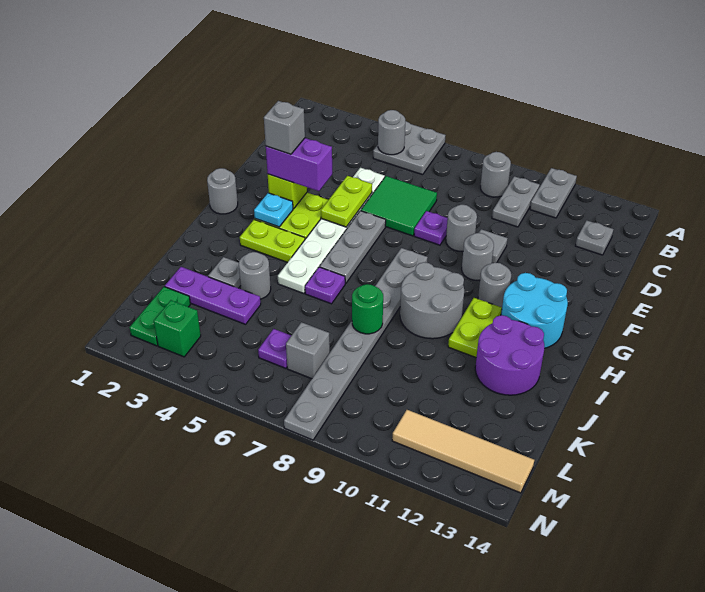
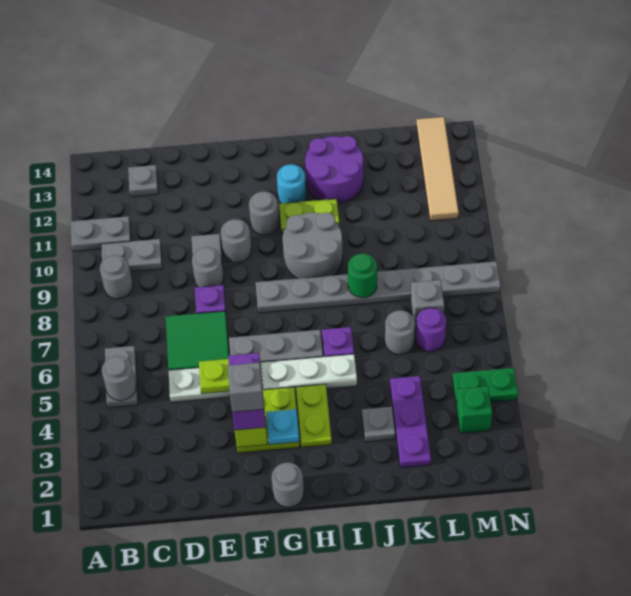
grey 2x2 plate [373,121,446,175] -> grey 1x2 plate [105,346,138,408]
cyan 2x2 round brick [501,273,568,348] -> cyan 1x1 round brick [277,164,306,203]
grey 1x1 round brick [239,252,271,299] -> grey 1x1 round brick moved to [385,310,415,354]
green 1x2 plate [130,287,190,346] -> green 1x2 plate moved to [452,368,518,404]
purple 1x1 plate [258,329,291,368] -> purple 1x1 round brick [416,308,446,352]

